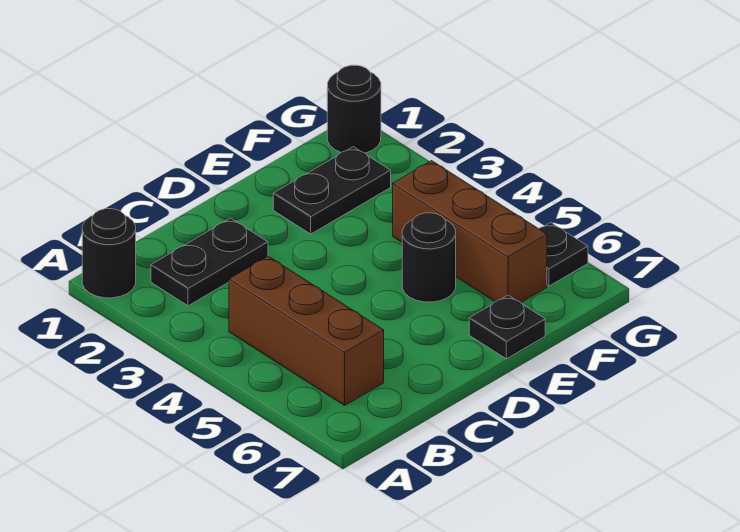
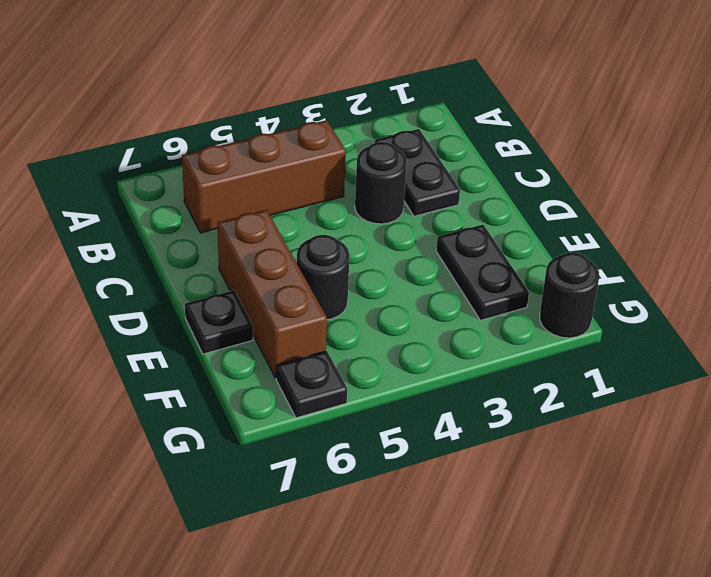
black 1x1 round brick [82,209,136,298] -> black 1x1 round brick moved to [355,142,407,224]
brown 1x3 brick [393,161,547,303] -> brown 1x3 brick turned to [218,210,327,378]

